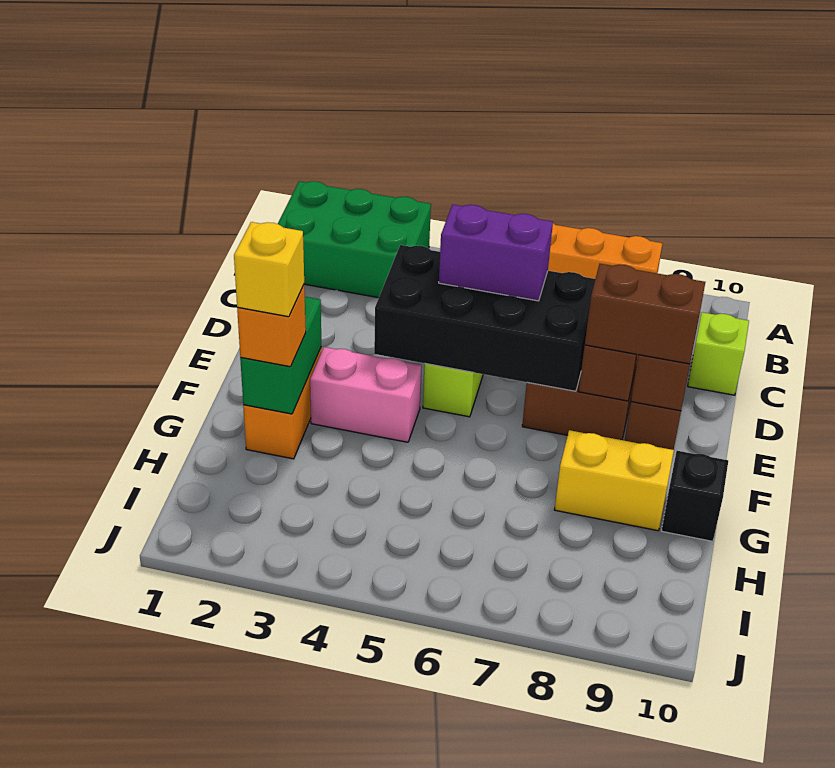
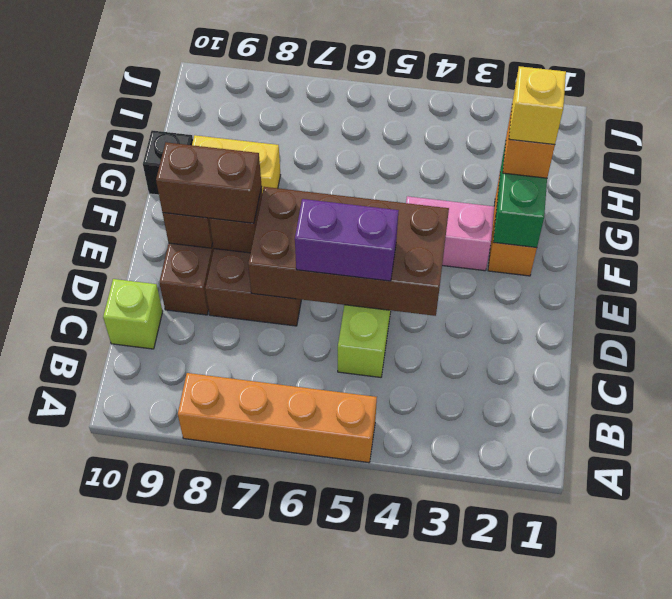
green 2x3 brick [278,181,431,298] -> none
black 2x4 brick [374,245,595,391] -> brown 2x4 brick [248,187,449,316]

